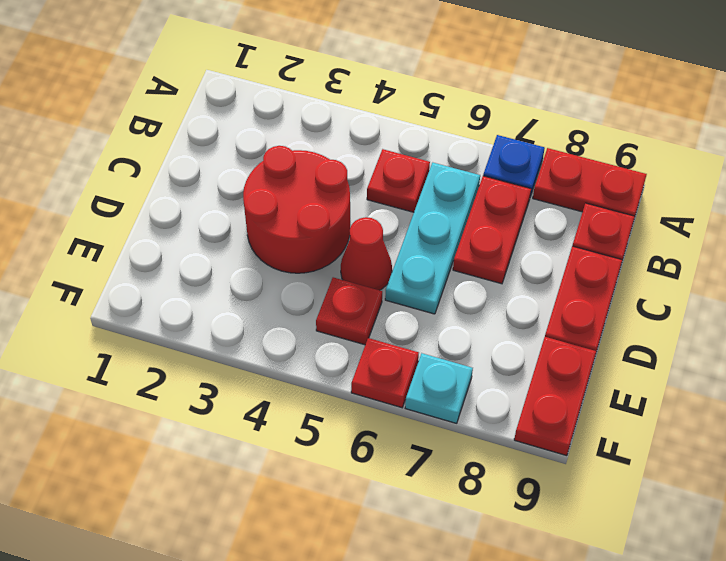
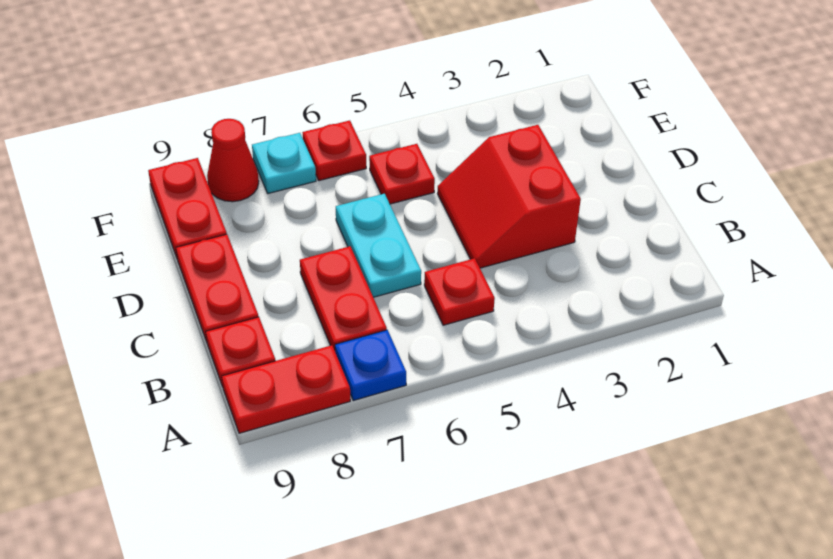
cyan 1x3 plate [385,163,480,314] -> cyan 1x2 plate [336,194,421,297]
red 2x2 round brick [243,146,350,273] -> red 2x2 slope [437,125,581,268]
red 1x1 cone [341,217,392,290] -> red 1x1 cone moved to [207,119,259,202]

